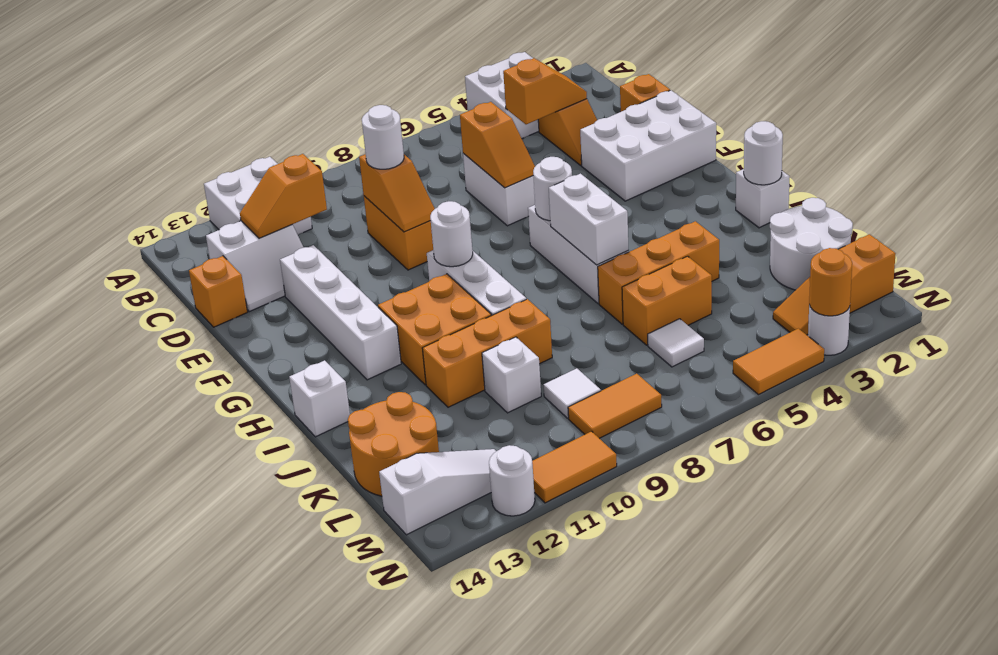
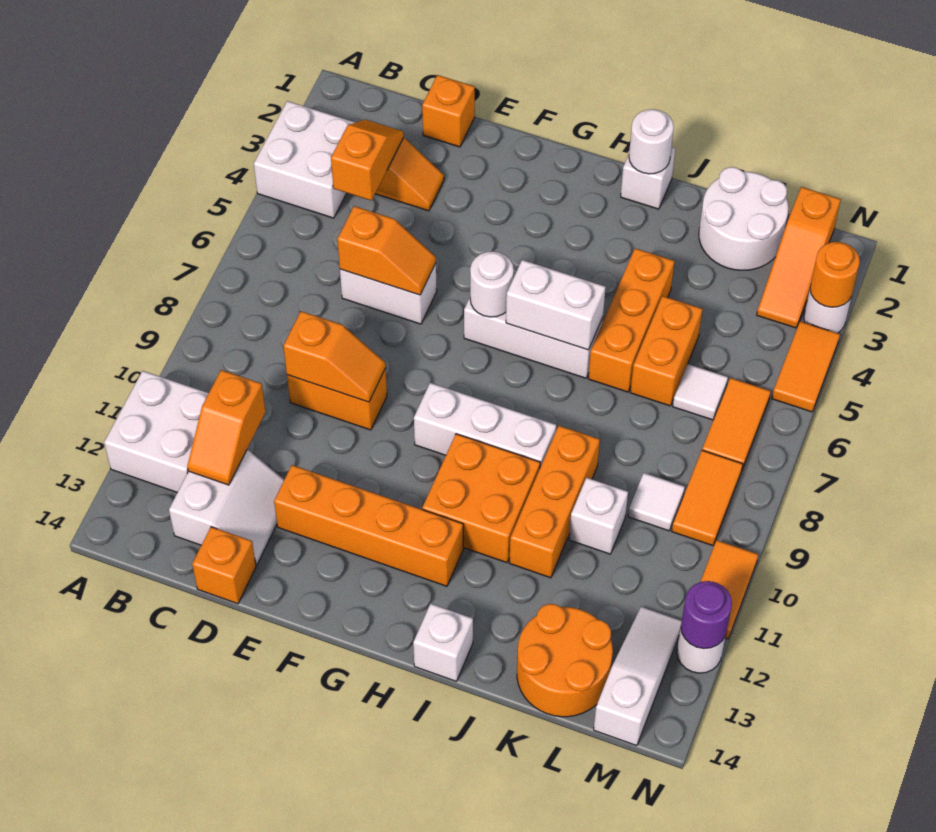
white 1x1 round brick [362,105,404,169] -> none
white 2x3 brick [580,90,716,201] -> none
white 1x4 brick [280,245,401,380] -> orange 1x4 brick [274,465,463,586]
white 1x1 round brick [430,201,473,267] -> none
none -> orange 1x2 tile [702,378,771,469]
none -> purple 1x1 round brick [681,581,732,649]

